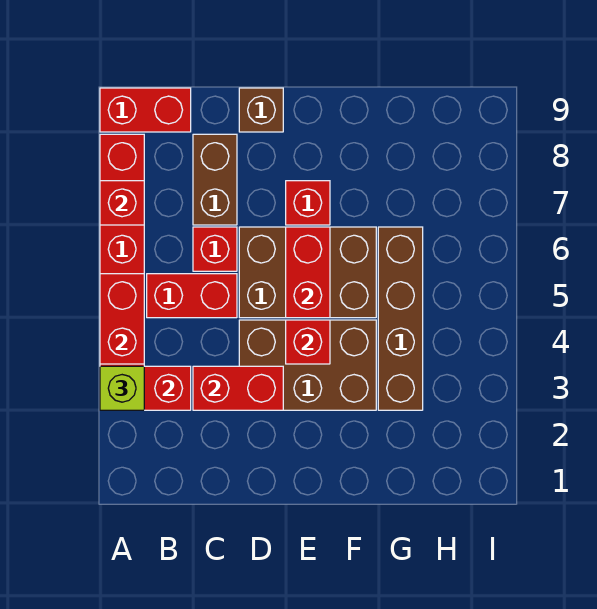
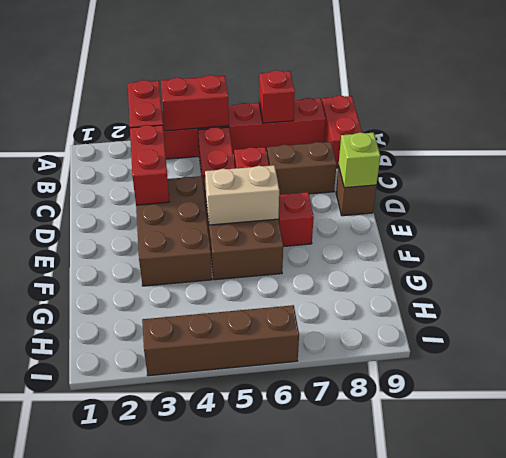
lime 1x1 brick [100,366,144,410] -> lime 1x1 brick moved to [339,133,380,188]
red 1x1 brick [286,320,330,364] -> none
red 1x2 brick [286,227,330,318] -> tan 1x2 brick [205,165,279,225]
brown 1x4 brick [378,227,423,410] -> brown 1x4 brick moved to [142,305,299,376]

